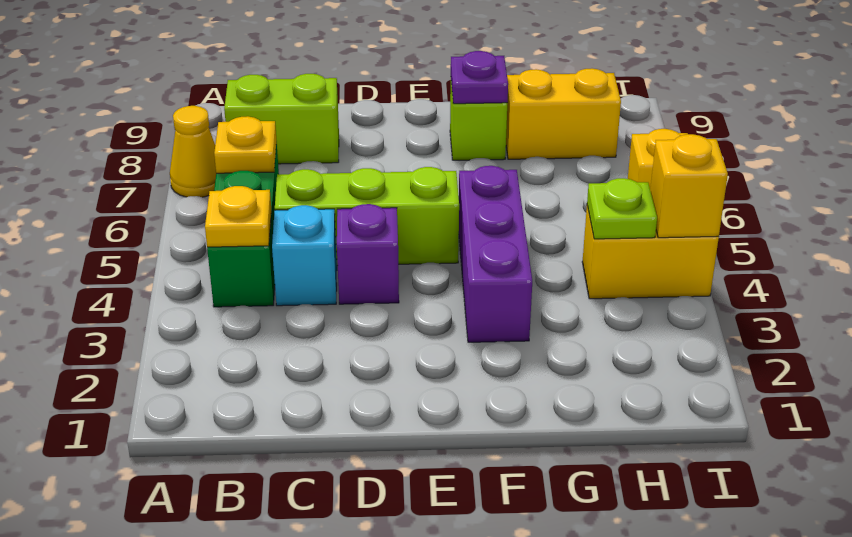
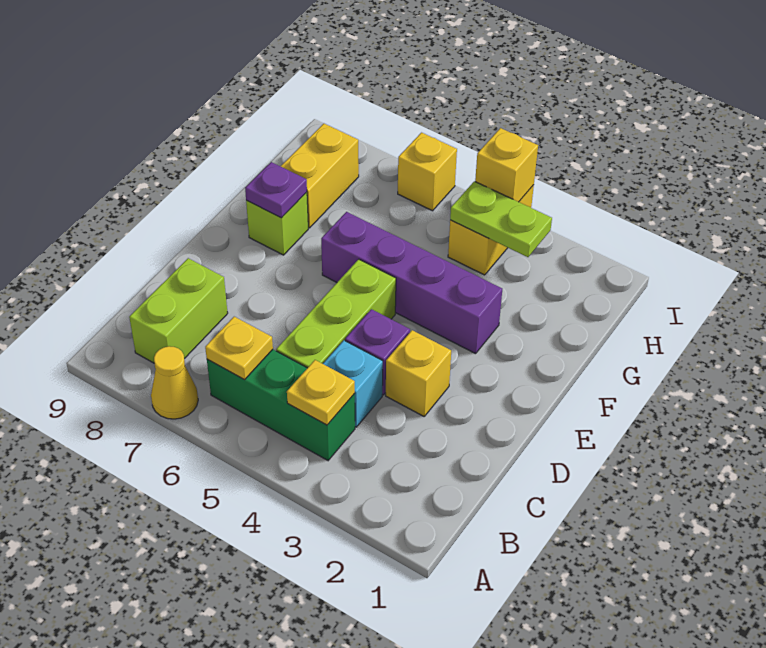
none -> yellow 1x1 brick [386,330,451,416]
purple 1x3 brick [459,166,532,342] -> purple 1x4 brick [321,212,502,354]
lime 1x1 plate [587,178,657,239] -> lime 1x2 plate [450,181,552,257]

